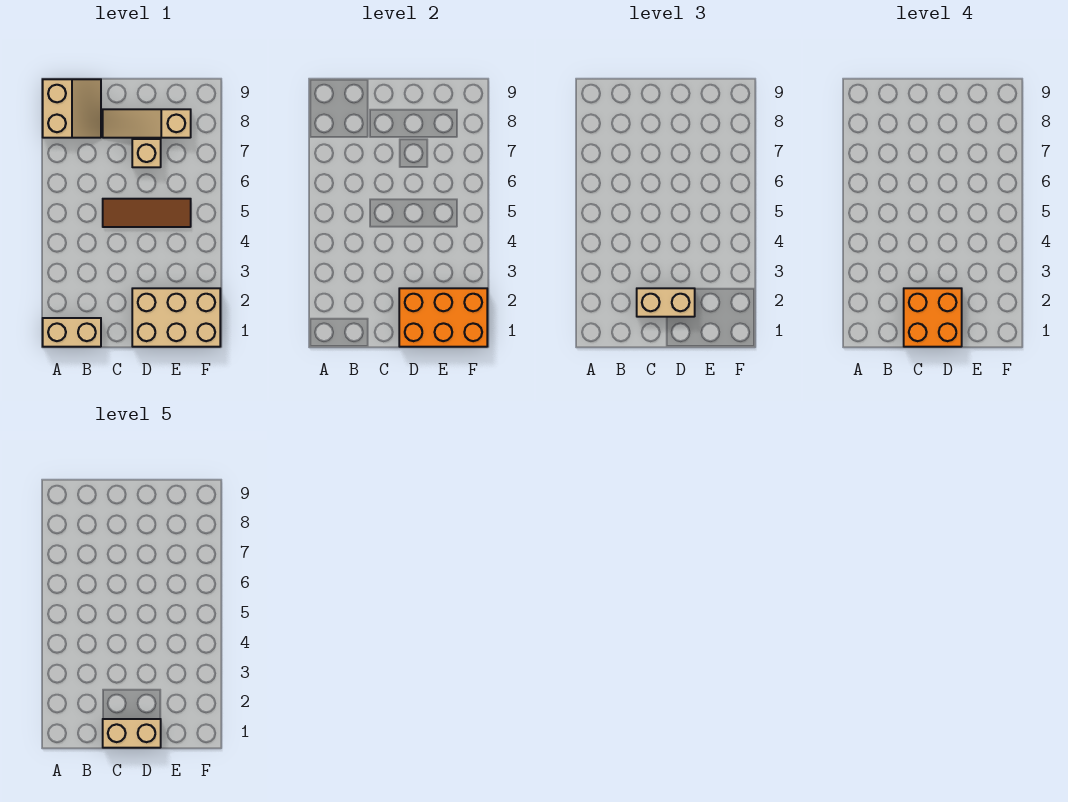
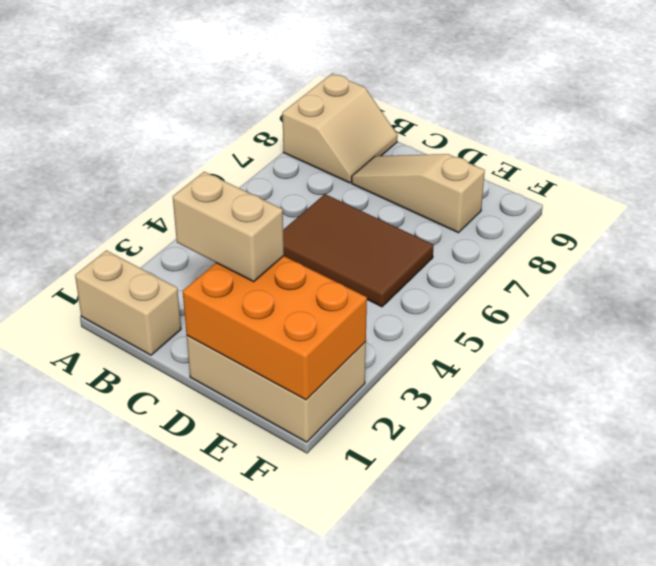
orange 2x2 brick [904,288,962,347] -> none
tan 1x2 brick [103,719,161,748] -> none
brown 1x3 tile [103,199,191,227] -> brown 2x3 tile [283,194,434,307]
tan 1x1 brick [132,139,161,167] -> none

